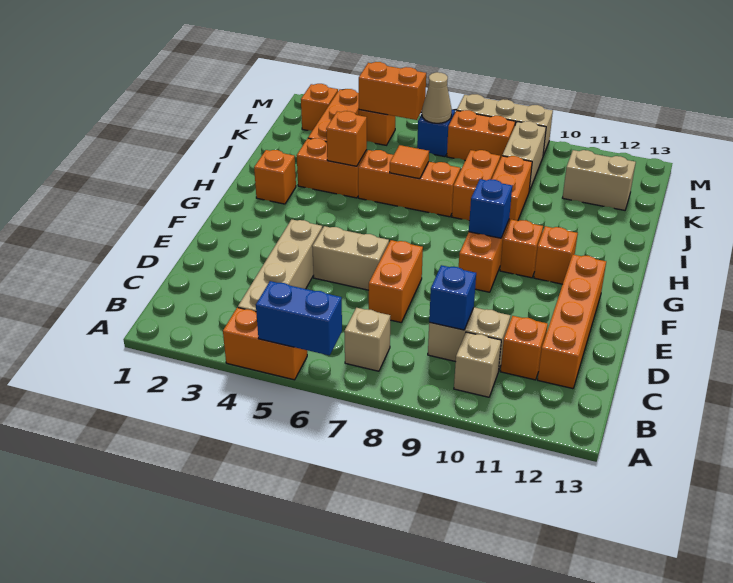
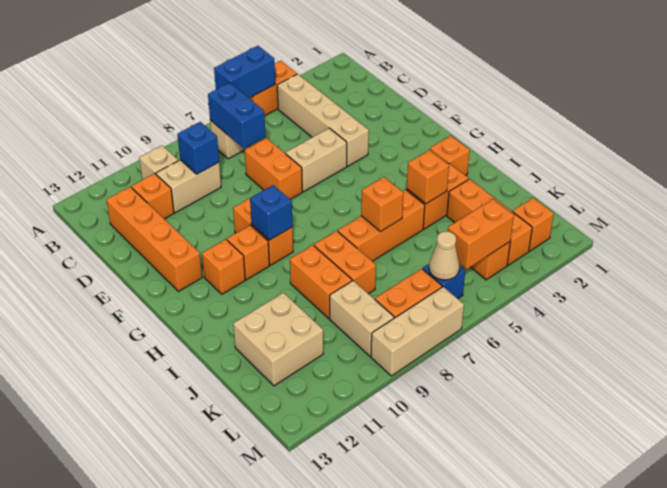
none -> blue 1x2 brick [208,83,266,148]
orange 1x1 tile [390,145,429,179] -> orange 1x1 brick [361,177,404,232]
tan 1x2 brick [563,150,636,210] -> tan 2x2 brick [233,293,323,386]

